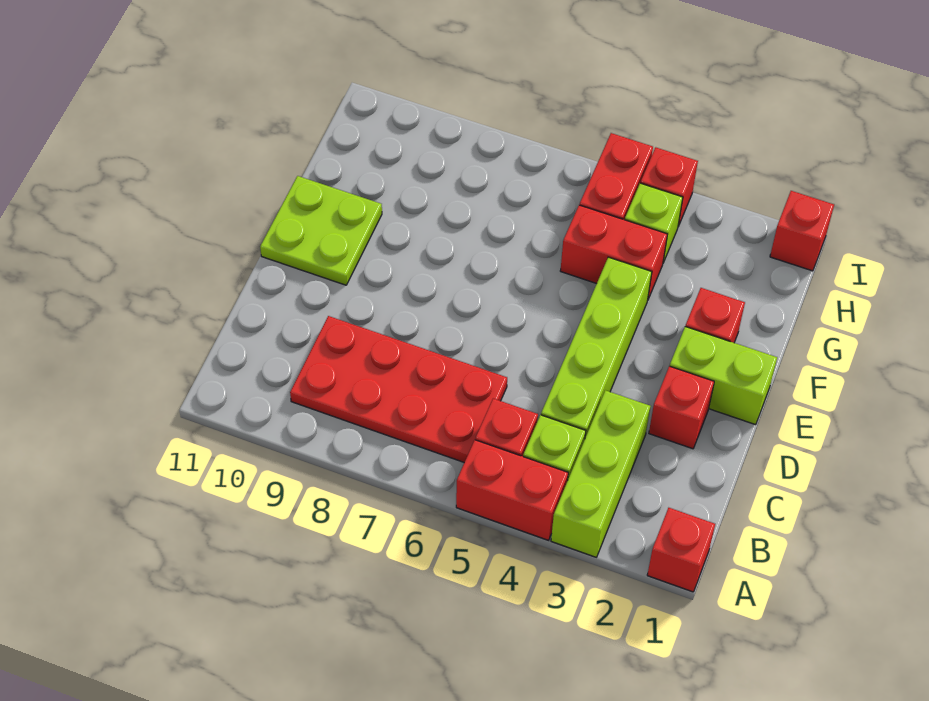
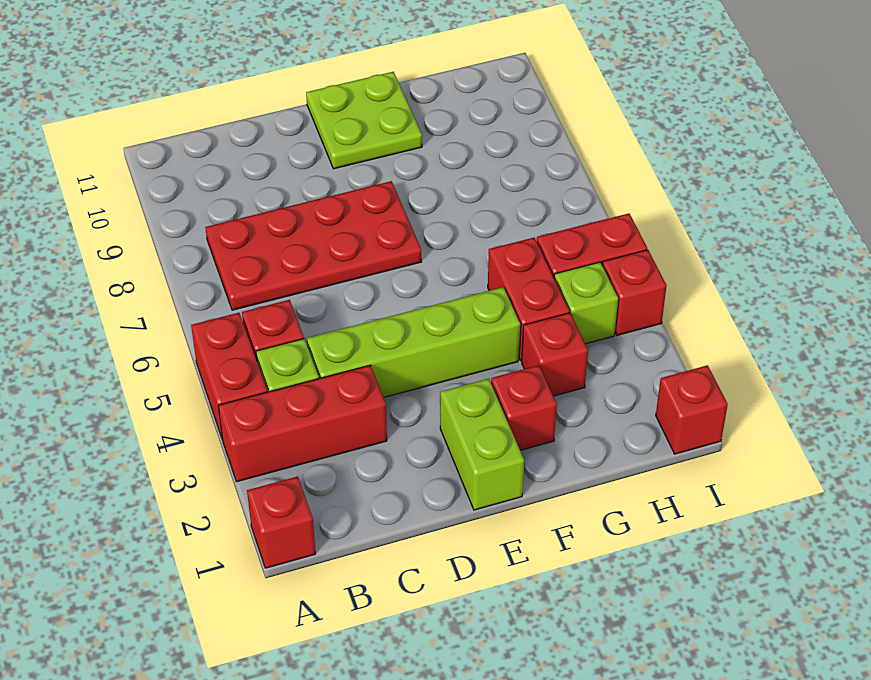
lime 1x3 brick [551,390,650,557] -> red 1x3 brick [218,365,387,482]
red 2x4 plate [290,316,507,462] -> red 2x4 plate turned to [205,181,422,310]
red 1x1 brick [649,366,714,449] -> red 1x1 brick moved to [522,313,588,396]

